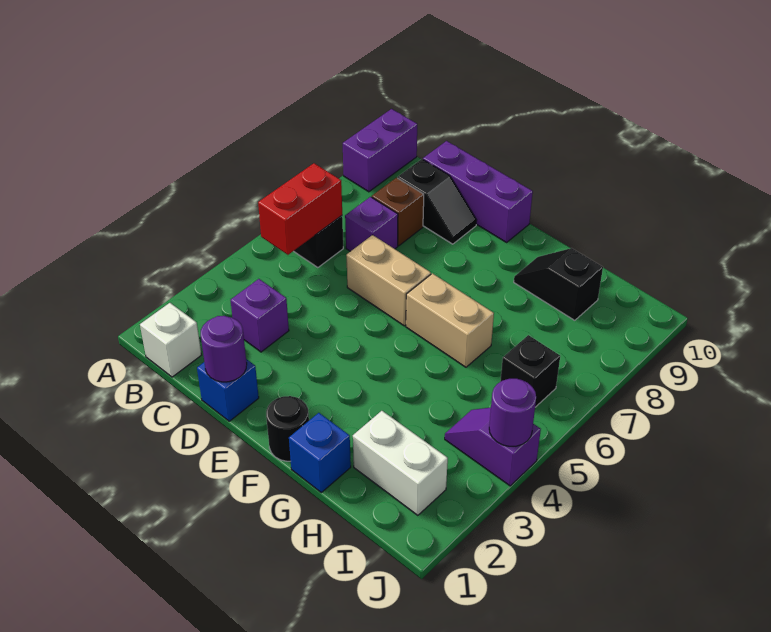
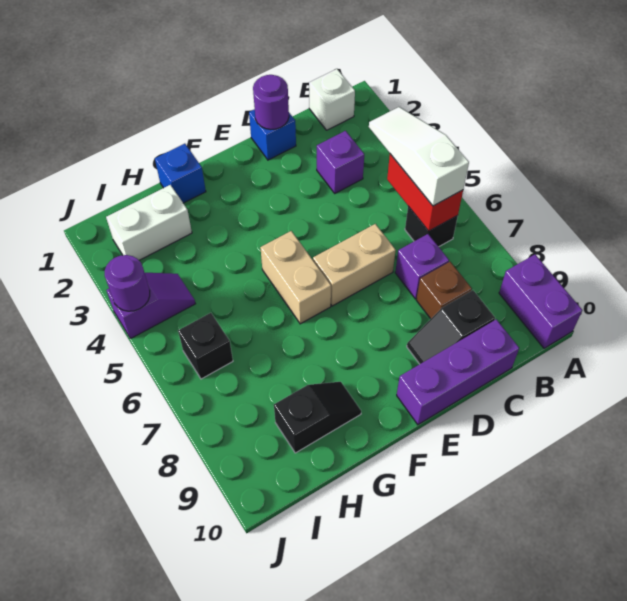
none -> white 1x3 slope [369,107,469,206]
black 1x1 round brick [266,396,309,461] -> none
tan 1x2 brick [406,273,494,367] -> tan 1x2 brick turned to [260,231,331,324]

